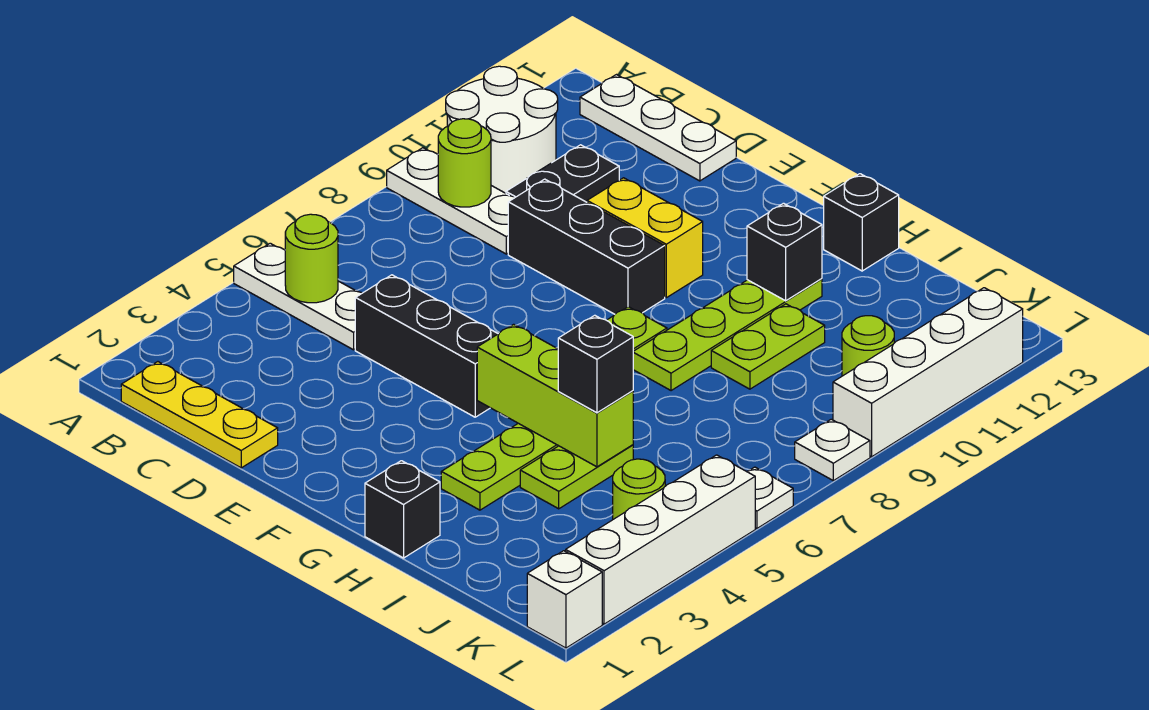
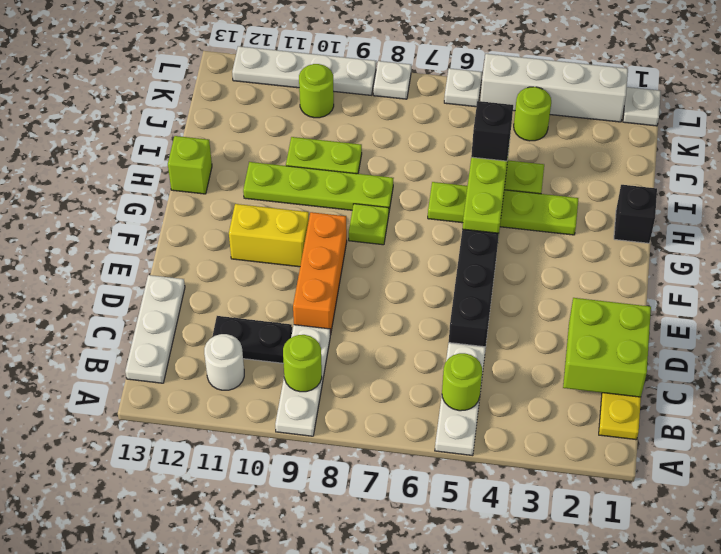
white 2x2 round brick [446,66,558,193] -> white 1x1 round brick [204,334,244,390]
none -> lime 2x2 brick [563,298,651,397]
black 1x3 brick [508,179,665,314] -> orange 1x3 brick [293,212,347,335]
yellow 1x2 brick [587,178,703,298] -> yellow 1x2 brick turned to [229,204,309,267]
black 1x1 brick [747,203,822,301] -> none
black 1x1 brick [824,174,899,271] -> lime 1x1 brick [168,136,212,194]
white 1x1 brick [527,551,602,648] -> white 1x1 plate [623,87,661,126]
white 1x4 brick [833,288,1023,457] -> white 1x4 plate [232,46,376,95]

